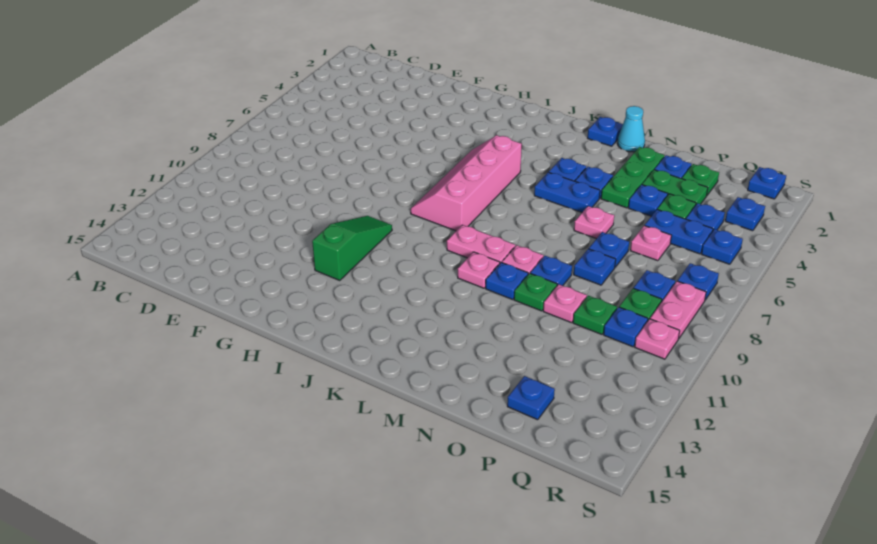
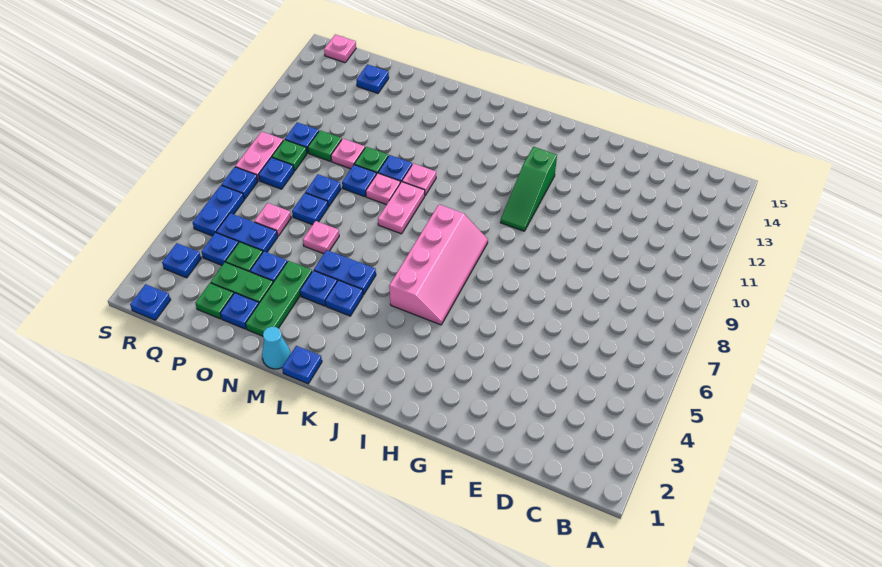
pink 1x2 plate [447,225,515,263] -> pink 1x2 plate turned to [378,182,425,234]
blue 1x1 plate [702,229,743,264] -> blue 1x2 plate [193,185,244,236]
pink 1x1 plate [635,319,680,359] -> pink 1x1 plate moved to [324,34,356,63]

